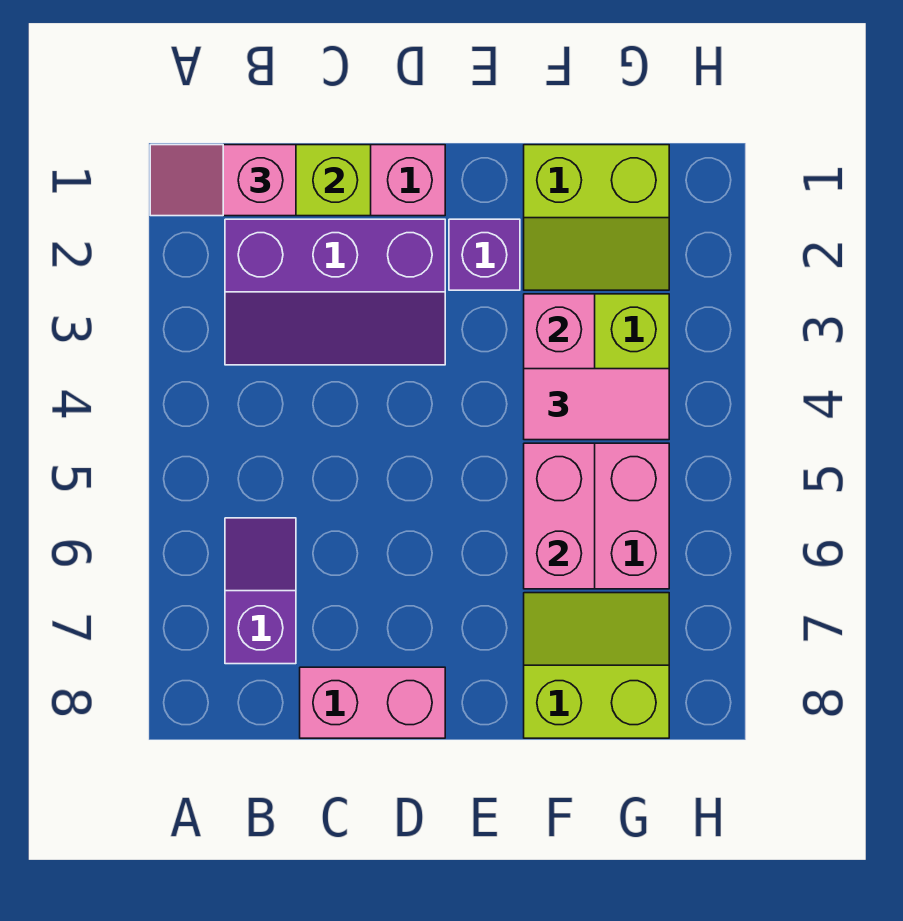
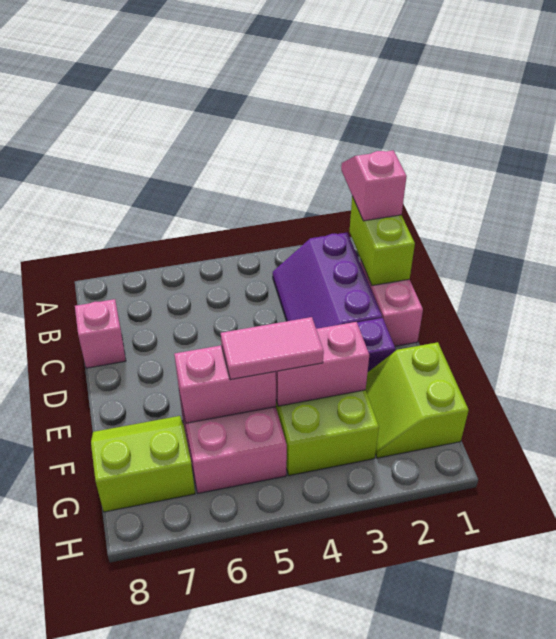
purple 1x2 slope [225,518,296,664] -> none
pink 1x2 brick [300,667,445,738] -> pink 1x1 brick [75,299,126,368]
pink 1x2 tile [524,369,669,440] -> pink 1x2 tile turned to [221,317,324,380]
lime 2x2 slope [524,593,669,738] -> lime 2x2 slope turned to [91,416,195,512]

